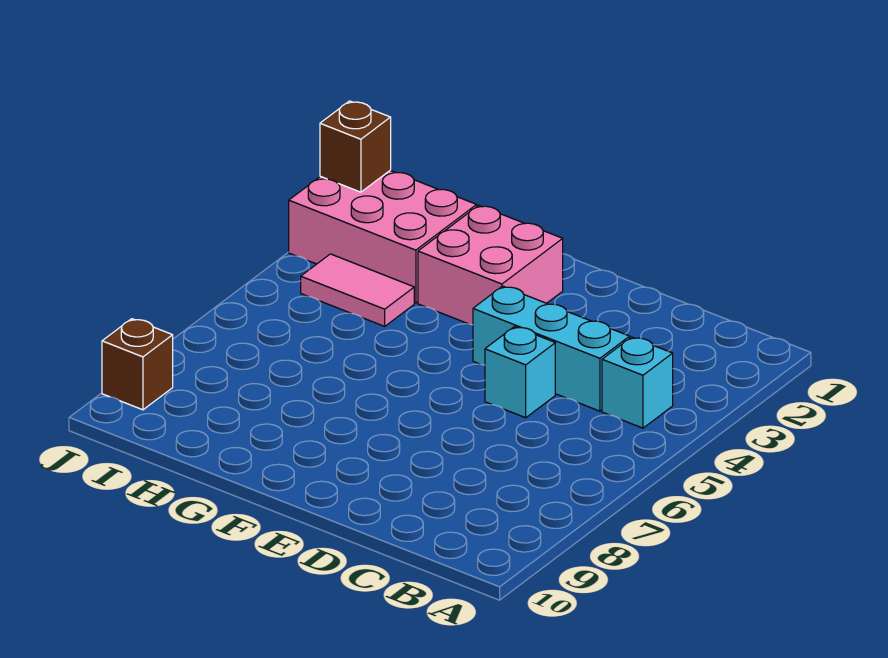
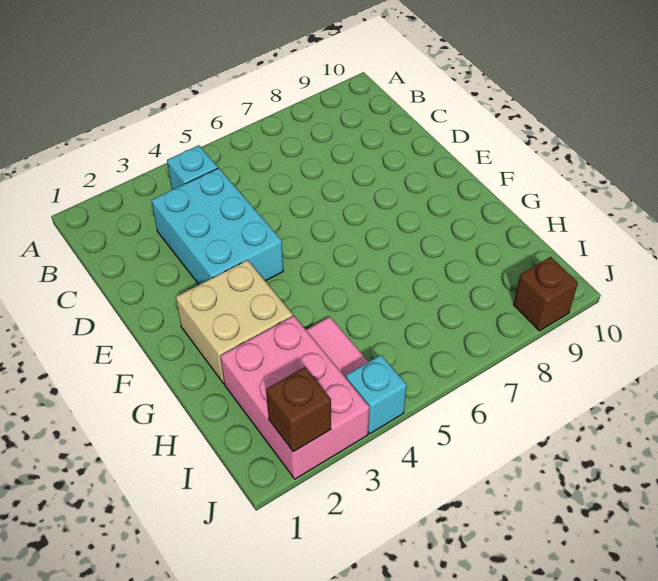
cyan 1x3 brick [473,286,630,411] -> cyan 2x3 brick [151,168,283,284]
cyan 1x1 brick [485,327,555,418] -> cyan 1x1 brick moved to [346,355,407,434]
pink 2x2 brick [418,205,563,325] -> tan 2x2 brick [176,260,293,383]

